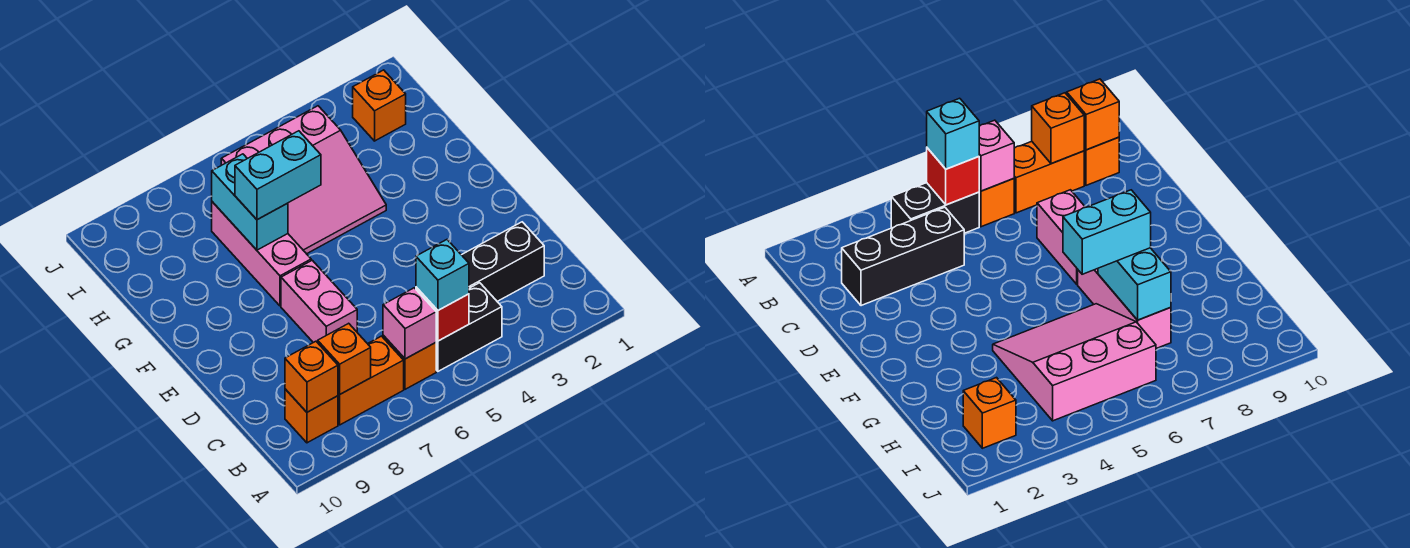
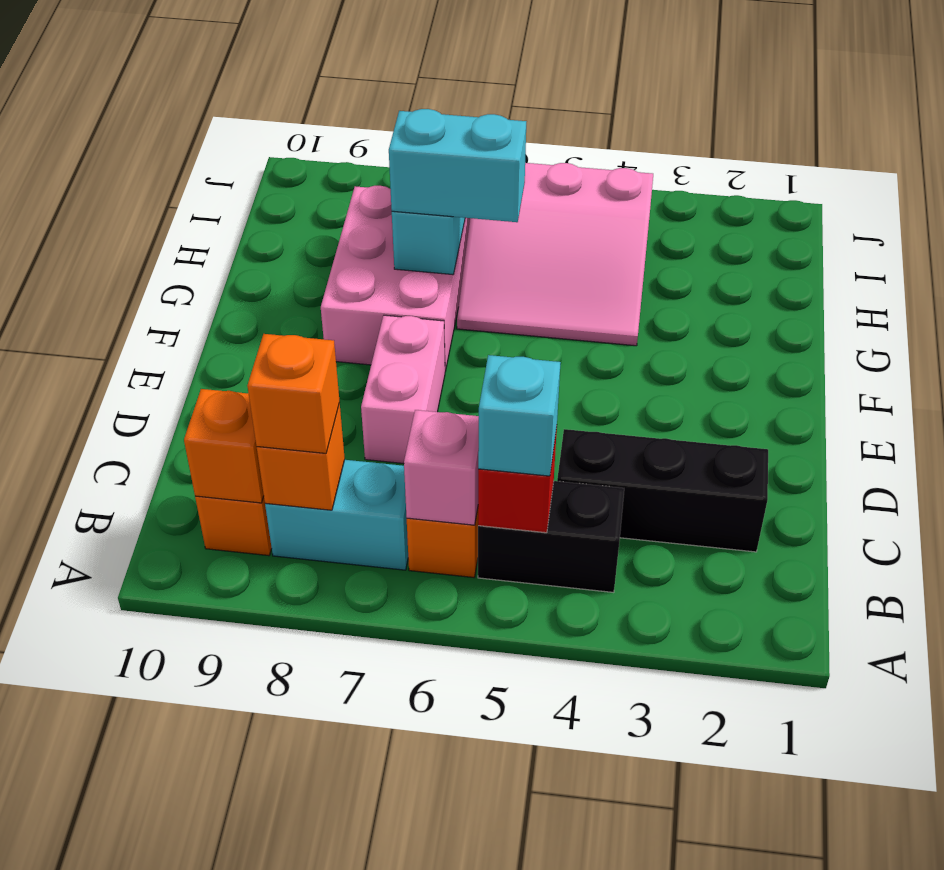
orange 1x2 brick [338,336,404,425] -> cyan 1x2 brick [265,460,408,570]
pink 1x3 brick [212,202,311,306] -> pink 2x3 brick [321,186,470,372]
orange 1x1 brick [353,70,406,141] -> orange 1x1 brick moved to [247,334,340,453]

